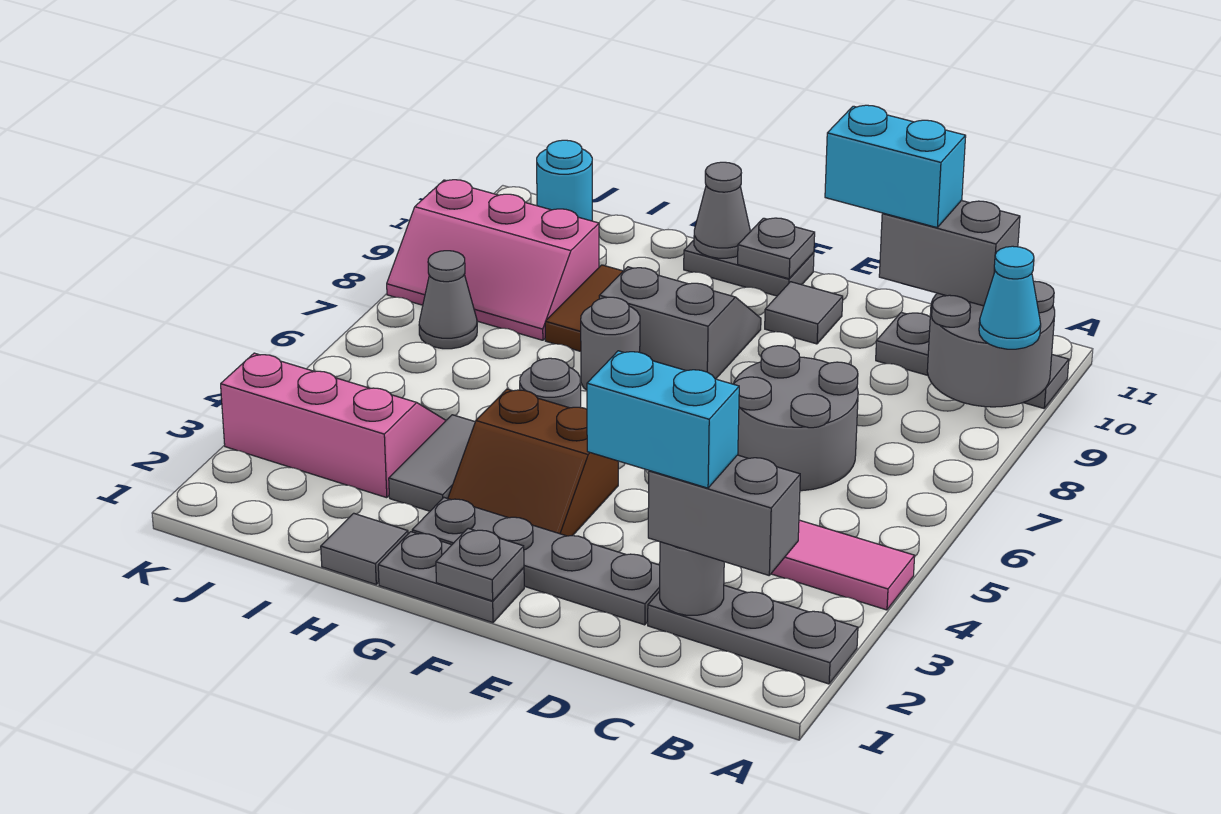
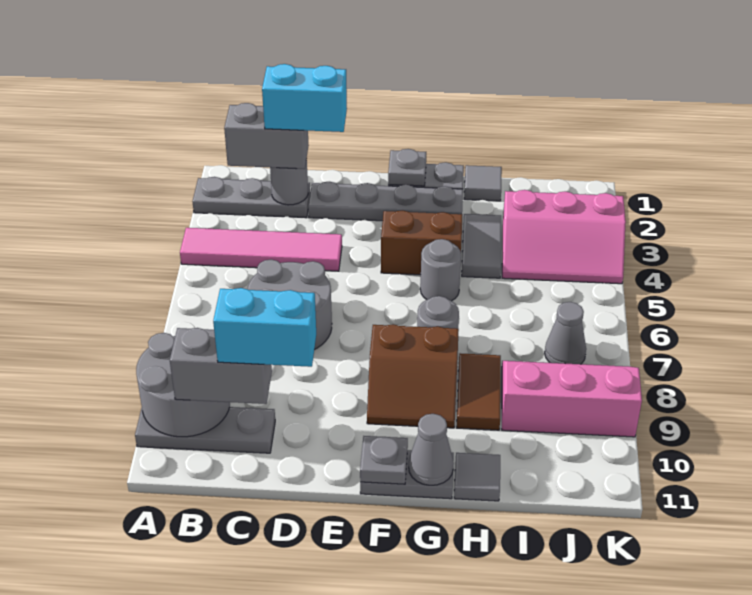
cyan 1x1 cone [979,246,1041,349] -> none
grey 1x1 tile [765,282,843,344] -> grey 1x1 tile moved to [454,453,500,501]
grey 2x2 slope [599,267,761,379] -> brown 2x2 slope [367,324,459,428]
cyan 1x1 round brick [537,140,592,221] -> none

